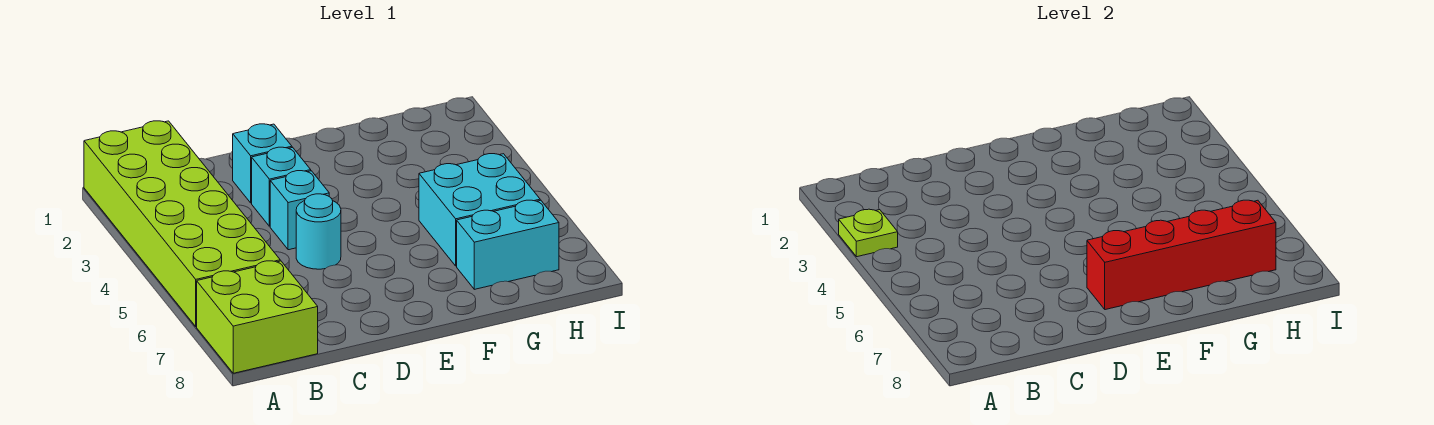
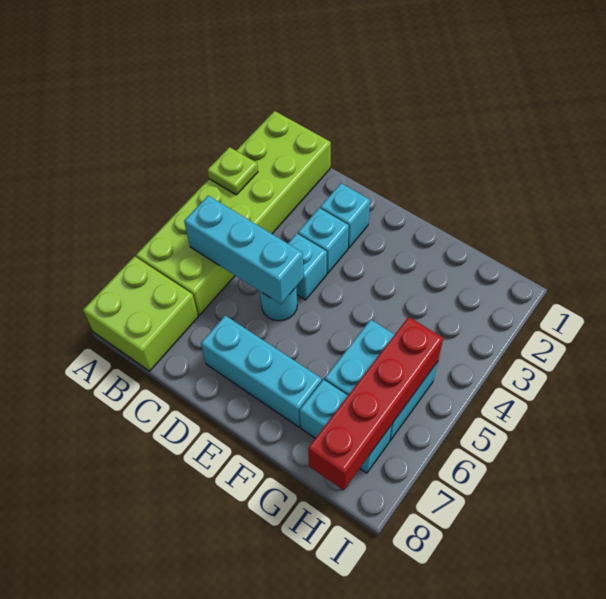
none -> cyan 1x3 brick [184,196,304,304]
none -> cyan 1x3 brick [201,316,322,427]
red 1x4 brick [1087,200,1276,310] -> red 1x4 brick turned to [308,317,443,490]

